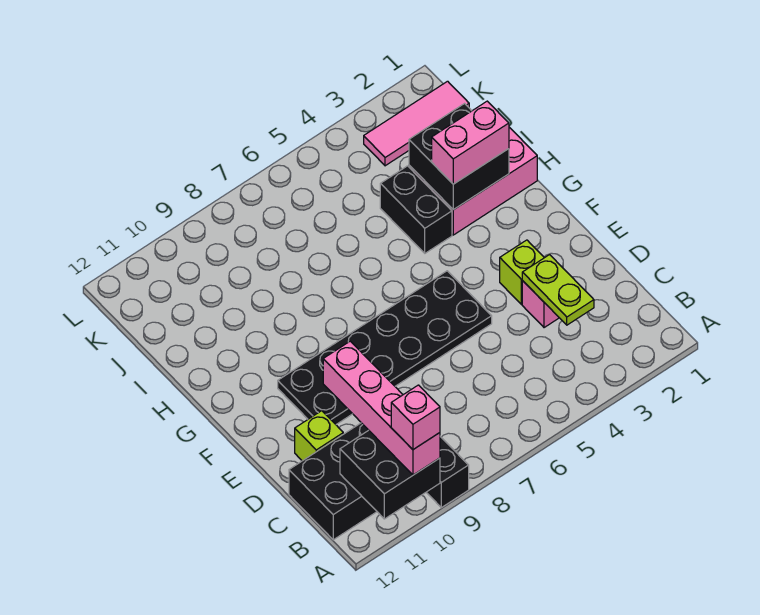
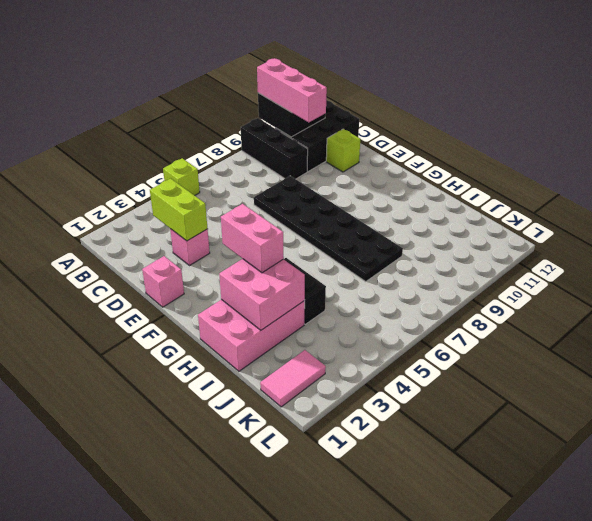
pink 1x4 brick [323,341,440,475] -> pink 1x3 brick [257,58,327,122]
pink 1x1 brick [391,385,440,449] -> pink 1x1 brick moved to [142,256,184,307]
lime 1x2 plate [522,255,594,325] -> lime 1x2 brick [150,179,208,241]
lime 1x1 brick [500,240,544,304] -> lime 1x1 brick moved to [163,158,200,195]
black 2x6 plate [278,271,492,424] -> black 2x6 plate turned to [254,176,403,282]
black 2x2 brick [409,104,509,210] -> pink 2x2 brick [219,259,305,330]
pink 1x2 brick [432,101,509,184] -> pink 1x2 brick turned to [221,204,284,273]
pink 1x3 tile [364,81,469,166] -> pink 1x2 tile [260,350,326,407]

